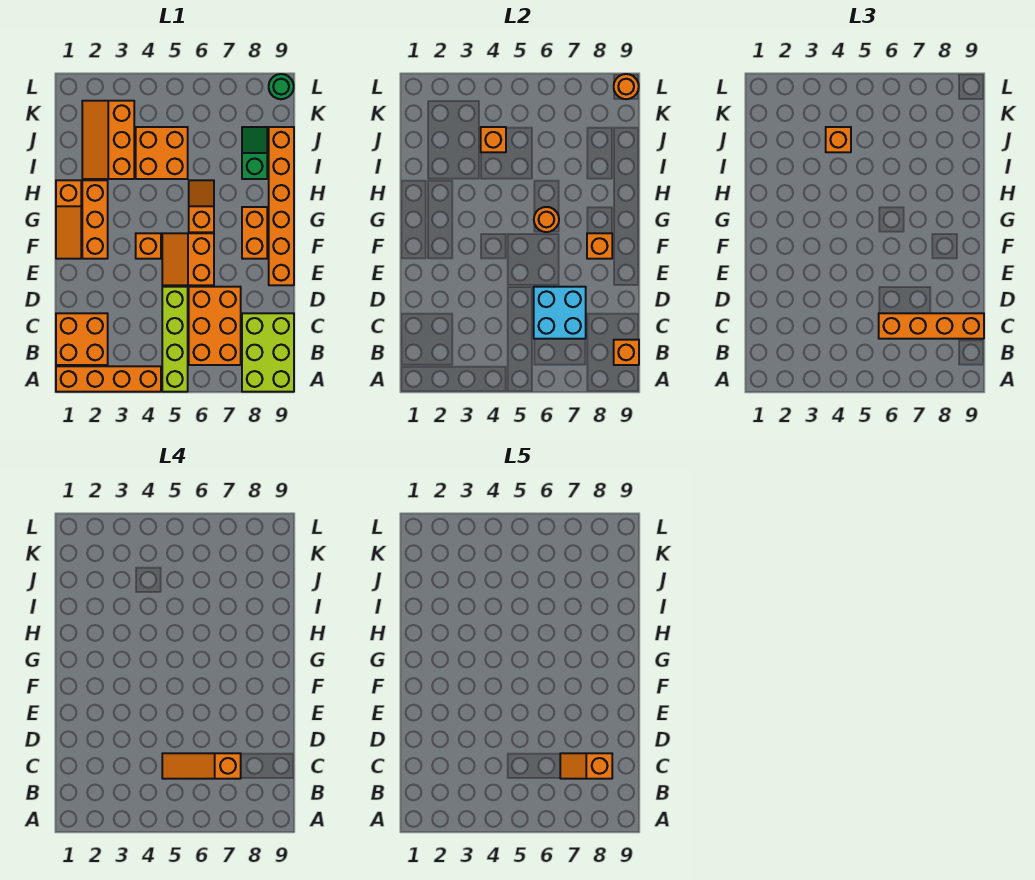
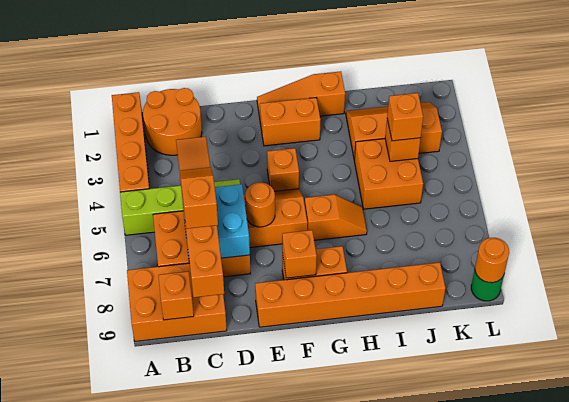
lime 2x3 brick [242,313,294,392] -> orange 2x3 brick [127,263,227,341]
orange 2x2 brick [56,313,108,365] -> orange 2x2 round brick [143,88,202,155]
orange 1x3 brick [82,180,108,259] -> orange 1x2 brick [260,98,320,146]
orange 1x1 round brick [534,207,559,232] -> orange 1x1 round brick moved to [245,182,275,227]
green 1x2 slope [242,127,267,179] -> none

